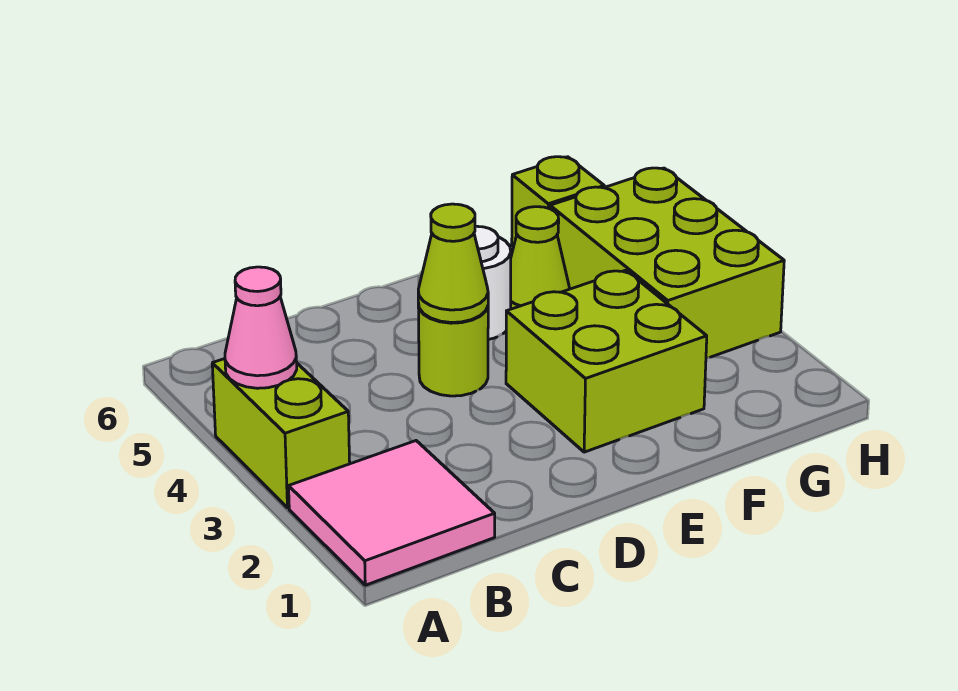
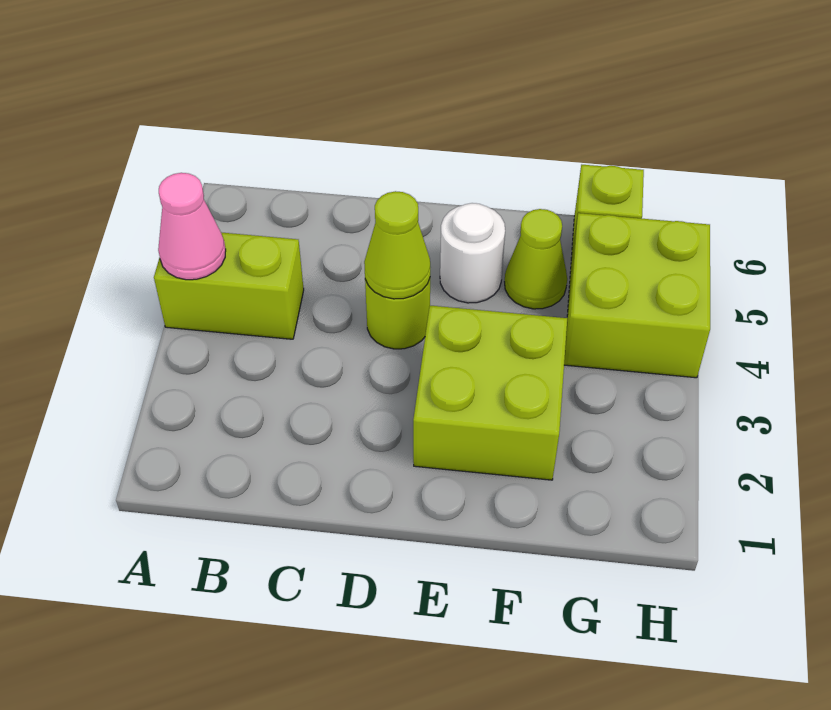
pink 2x2 tile [289,441,495,585] -> none
lime 1x2 brick [212,359,350,508] -> lime 1x2 brick turned to [154,232,304,339]
lime 2x3 brick [550,168,784,358] -> lime 2x2 brick [564,213,710,378]

